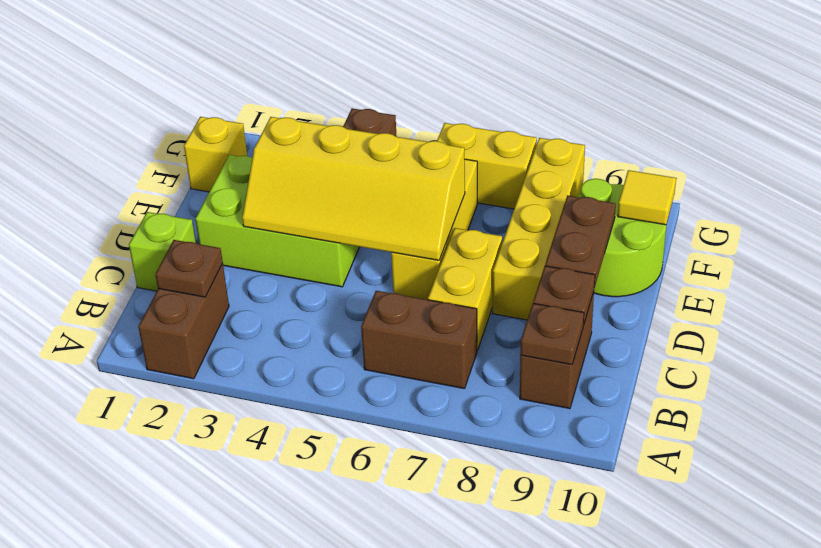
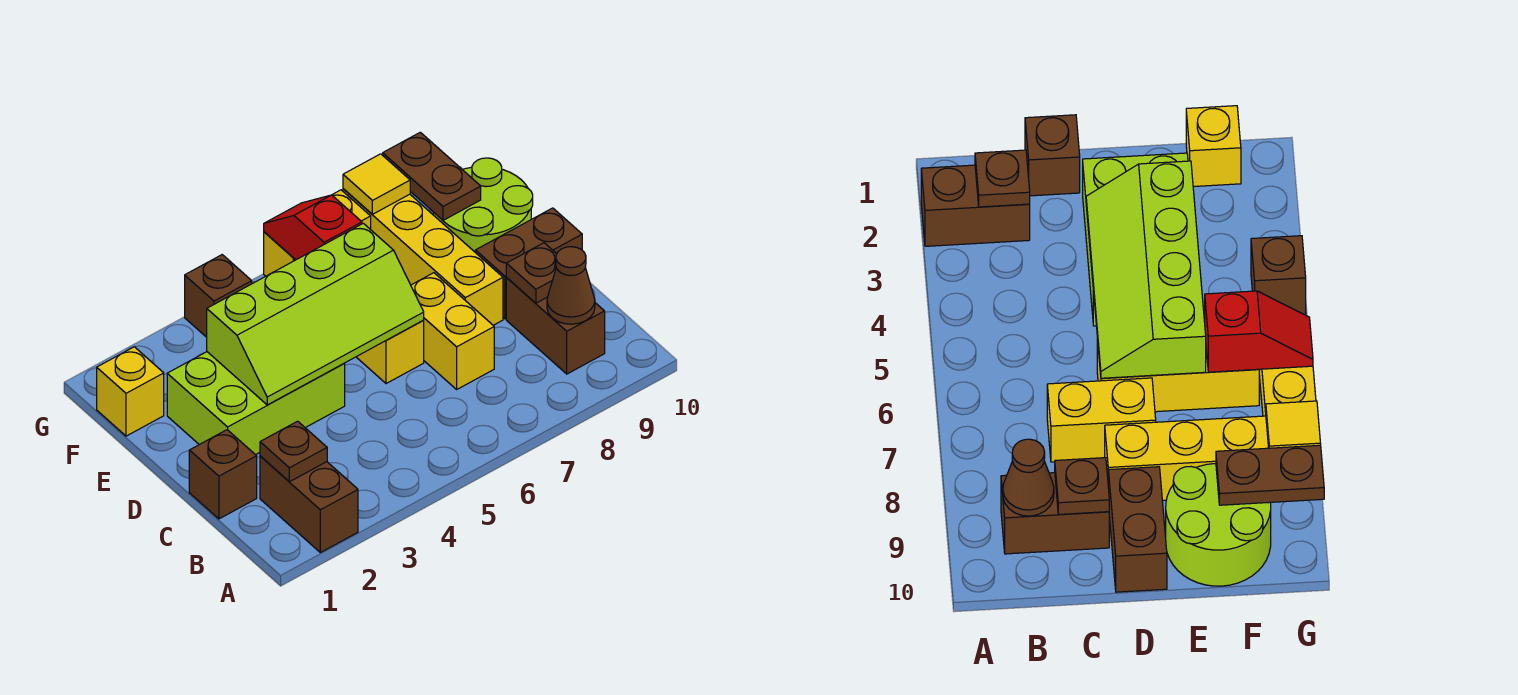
brown 1x2 brick [361,291,477,389] -> brown 1x2 brick moved to [475,208,582,319]
brown 1x1 plate [520,303,584,365] -> brown 1x1 cone [547,247,595,324]
lime 1x1 brick [129,212,196,291] -> brown 1x1 brick [189,430,257,519]
yellow 2x4 slope [242,117,465,260] -> lime 2x4 slope [207,223,424,405]
brown 1x2 plate [545,195,616,287] -> brown 1x2 plate moved to [383,132,481,220]
none -> red 1x2 slope [264,195,362,260]
yellow 1x1 tile [618,170,676,225] -> yellow 1x1 tile moved to [343,154,410,214]

